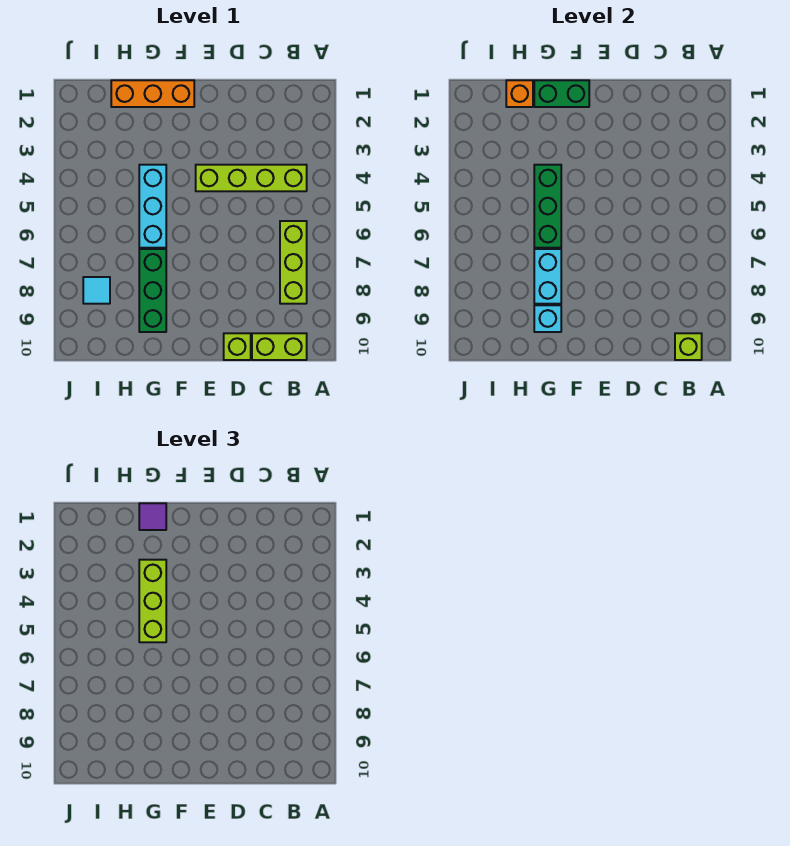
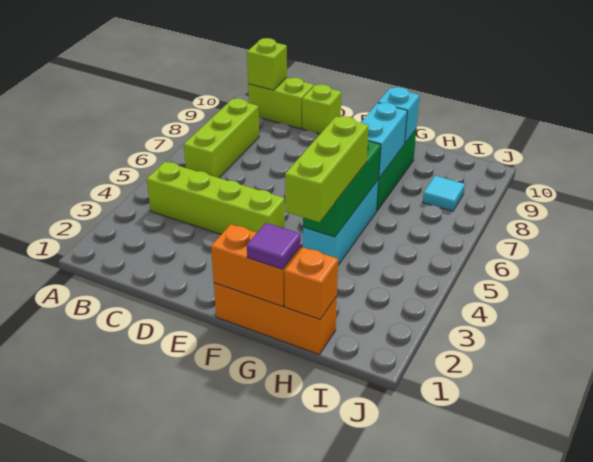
green 1x2 brick [534,80,589,107] -> orange 1x2 brick [211,224,301,306]

